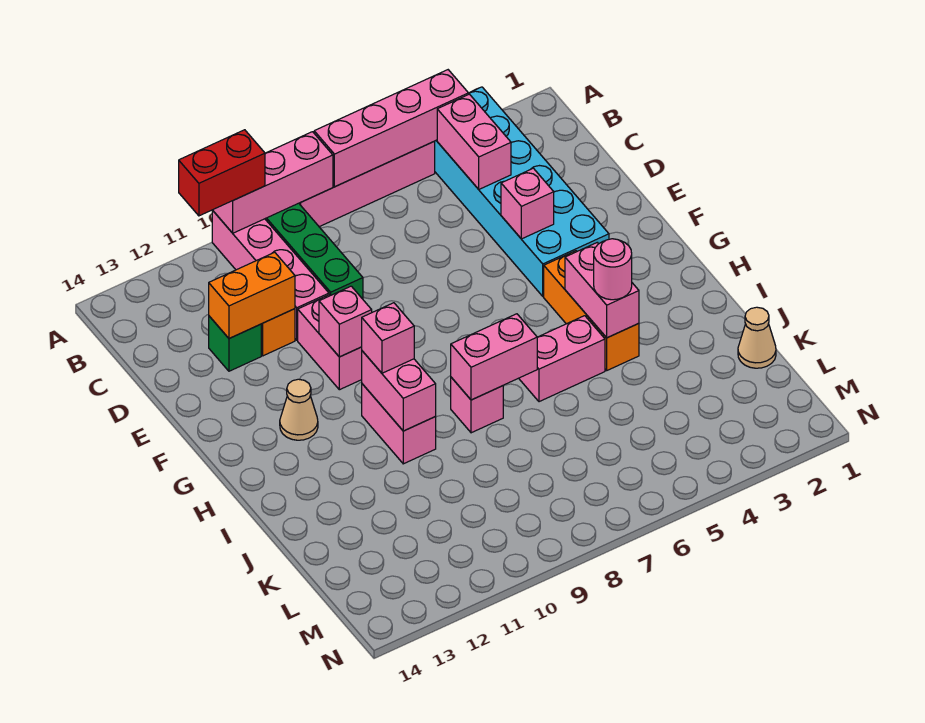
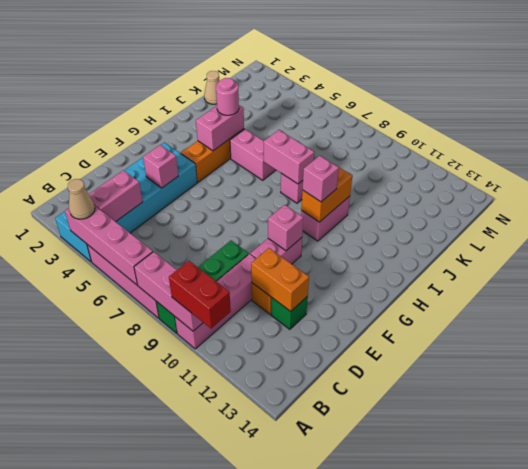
tan 1x1 cone [280,379,318,440] -> tan 1x1 cone moved to [68,179,95,219]
pink 1x2 brick [362,351,436,431] -> orange 1x2 brick [301,164,352,222]

